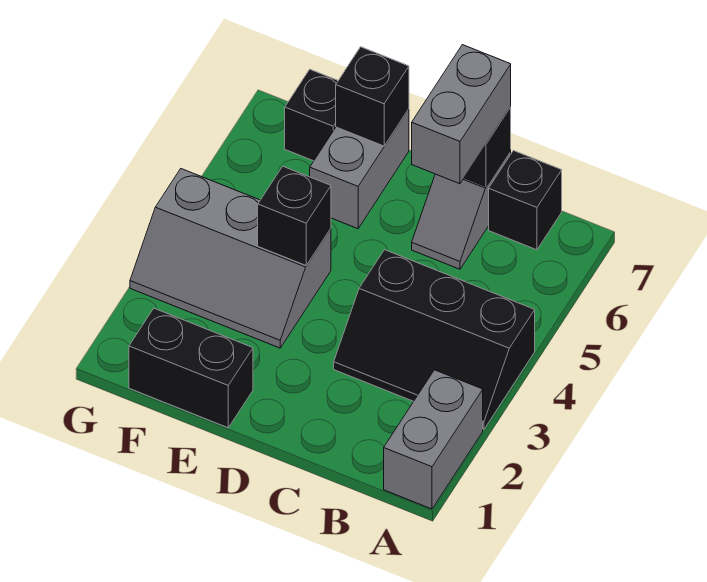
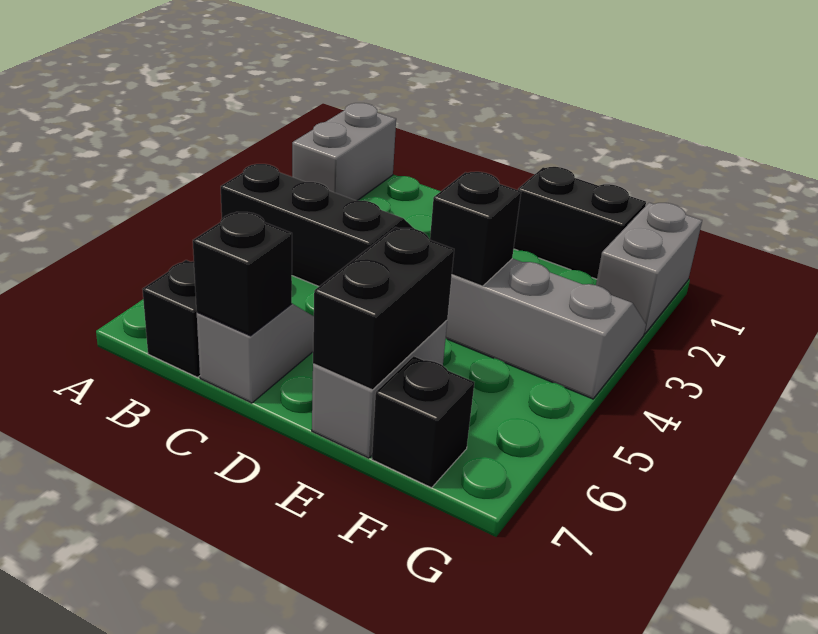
grey 1x2 brick [412,45,511,184] -> grey 1x2 brick moved to [596,203,702,334]
black 1x1 brick [336,47,409,146] -> black 1x2 brick [313,227,454,390]

